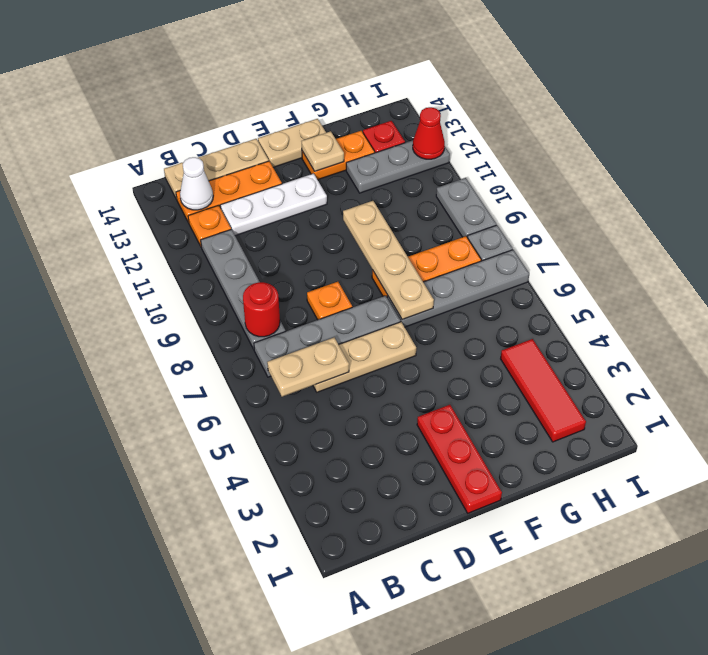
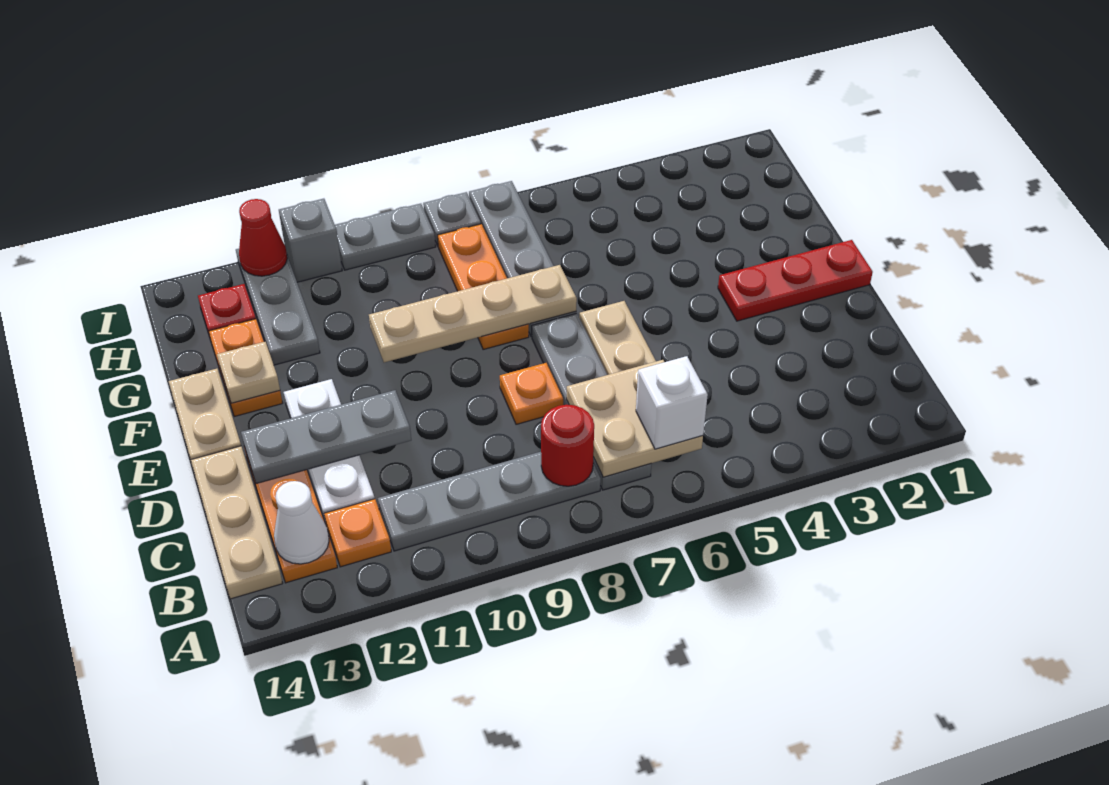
tan 1x2 plate [267,338,349,397] -> tan 2x2 plate [567,360,703,477]
none -> white 1x1 brick [636,356,708,449]
none -> grey 1x3 plate [241,390,411,484]
red 1x3 tile [501,339,586,442] -> none
none -> grey 1x1 brick [279,199,342,282]

